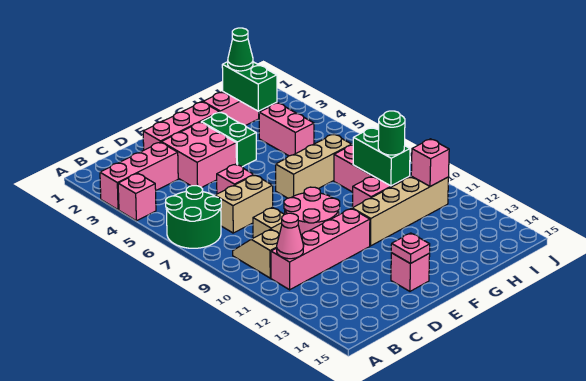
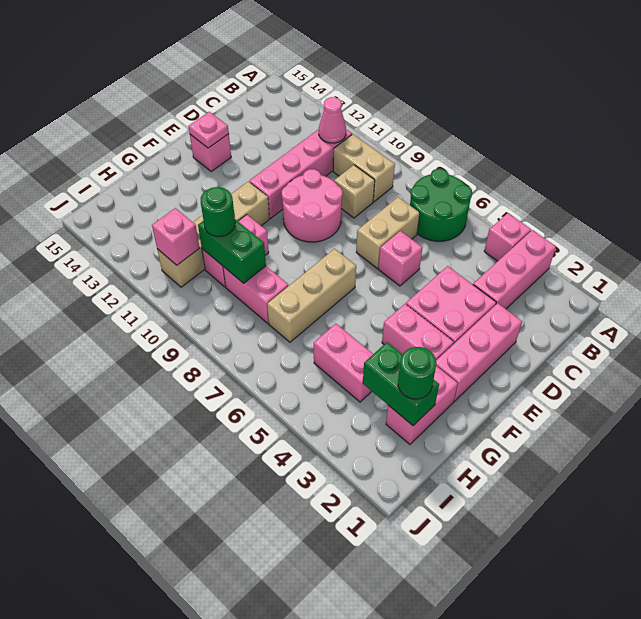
tan 1x2 slope [233,229,279,278] -> tan 1x2 brick [333,134,395,202]
green 1x2 brick [201,112,256,167] -> pink 1x2 brick [382,304,454,360]
green 1x1 cone [228,28,253,71] -> green 1x1 round brick [398,347,436,399]

